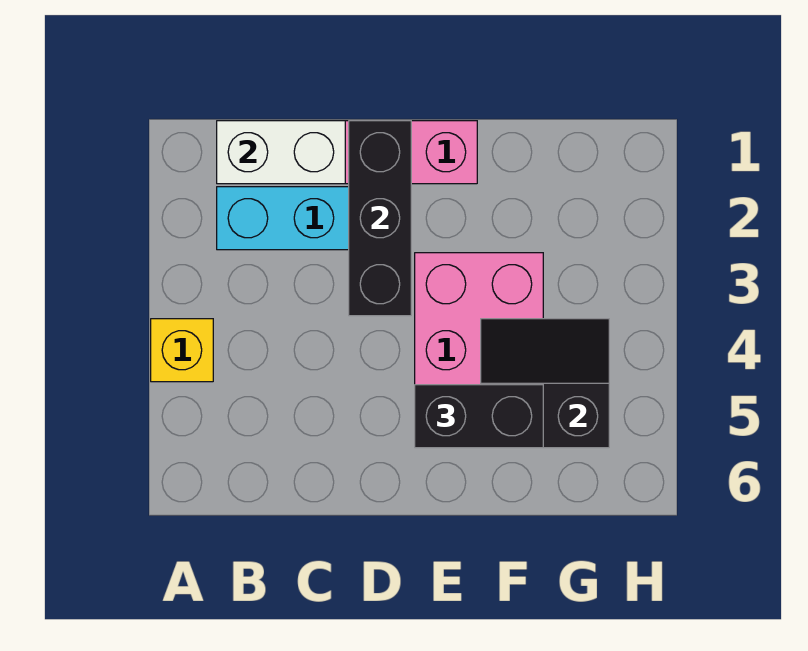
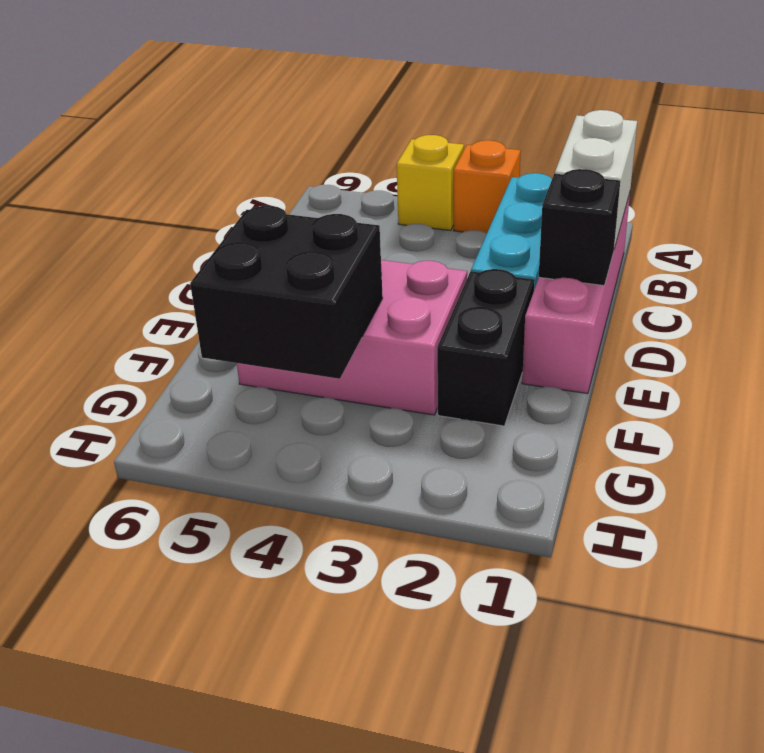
none -> orange 1x1 brick [454,140,521,233]
black 1x3 brick [349,121,411,316] -> black 1x1 brick [539,169,620,286]
black 1x2 brick [415,385,543,448] -> black 1x2 brick moved to [437,269,535,426]
black 2x2 slope [481,319,609,448] -> black 2x2 brick [190,206,383,379]

